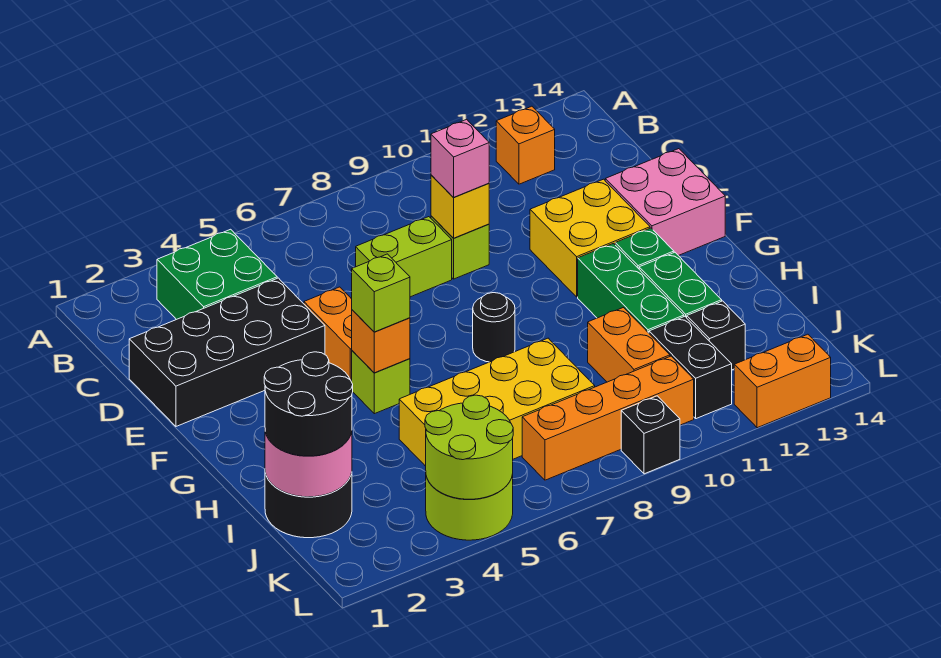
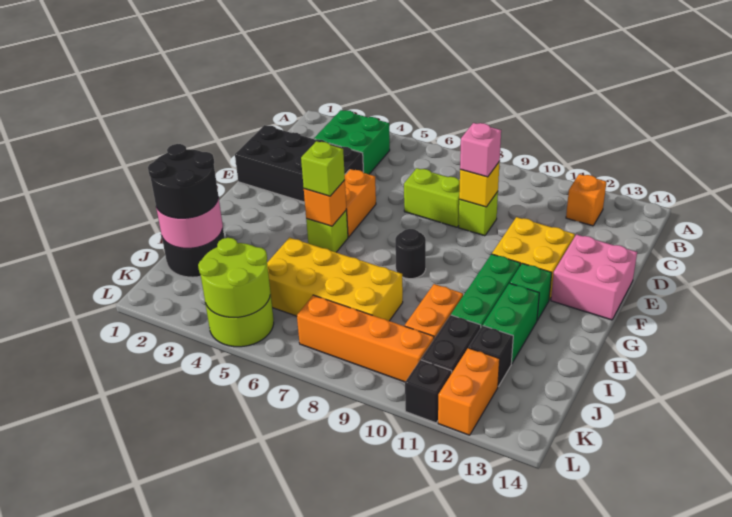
black 1x1 brick [621,396,680,474] -> black 1x1 brick moved to [405,360,452,423]
orange 1x2 brick [734,334,831,428] -> orange 1x2 brick turned to [438,348,500,435]

